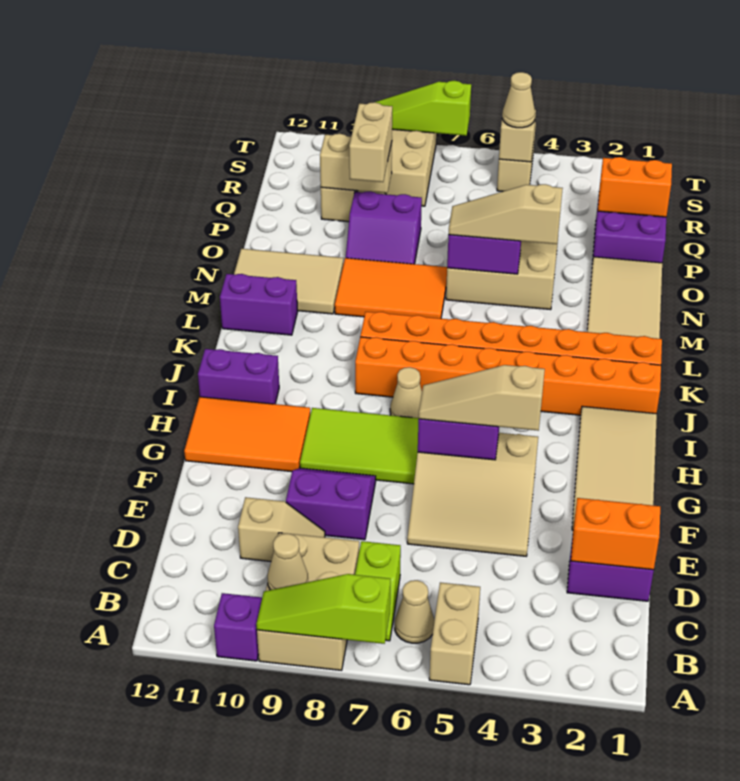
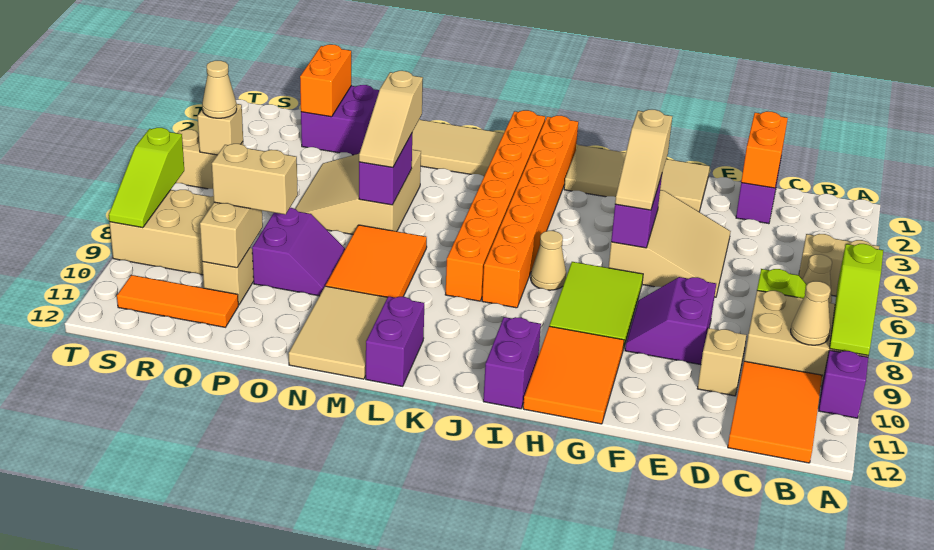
none -> orange 2x3 tile [728,361,822,463]
none -> orange 1x3 tile [117,275,238,327]

